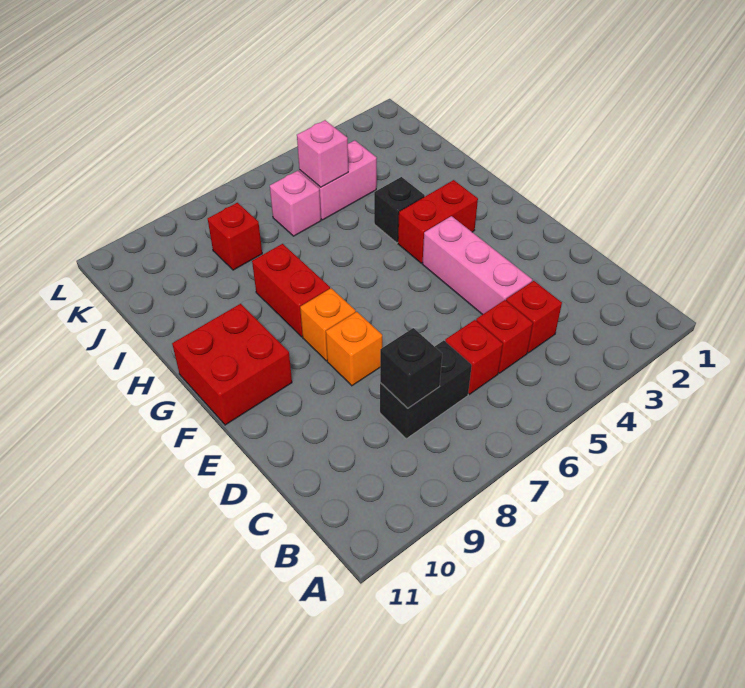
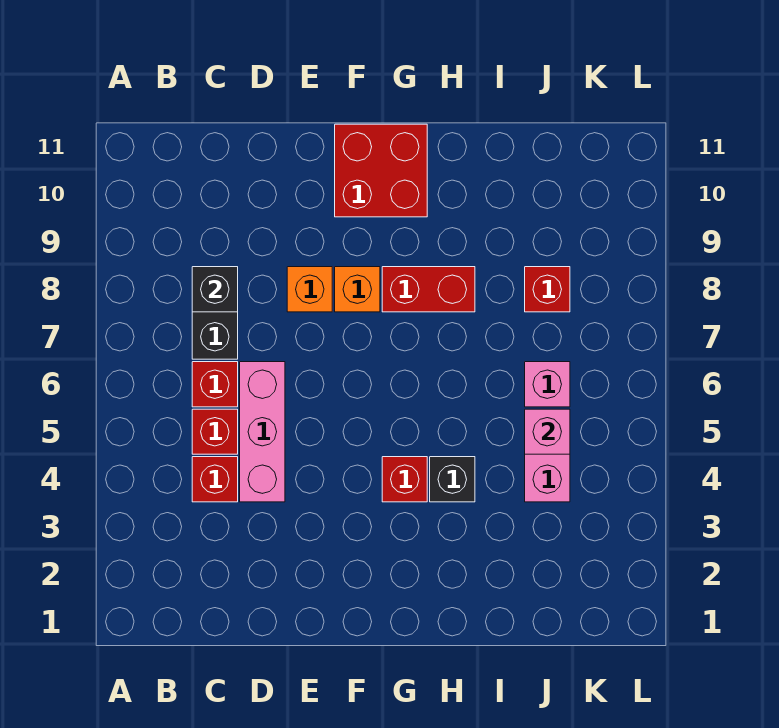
pink 1x3 brick [423,216,532,315] -> pink 1x3 brick turned to [240,362,285,502]
red 1x2 brick [398,180,478,263] -> red 1x1 brick [382,457,427,502]

